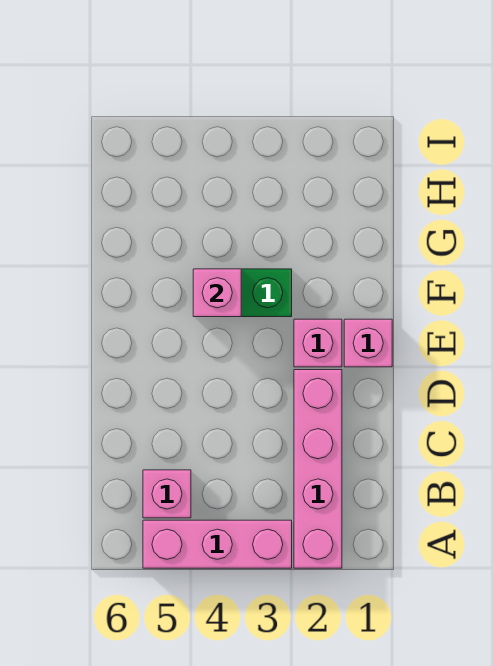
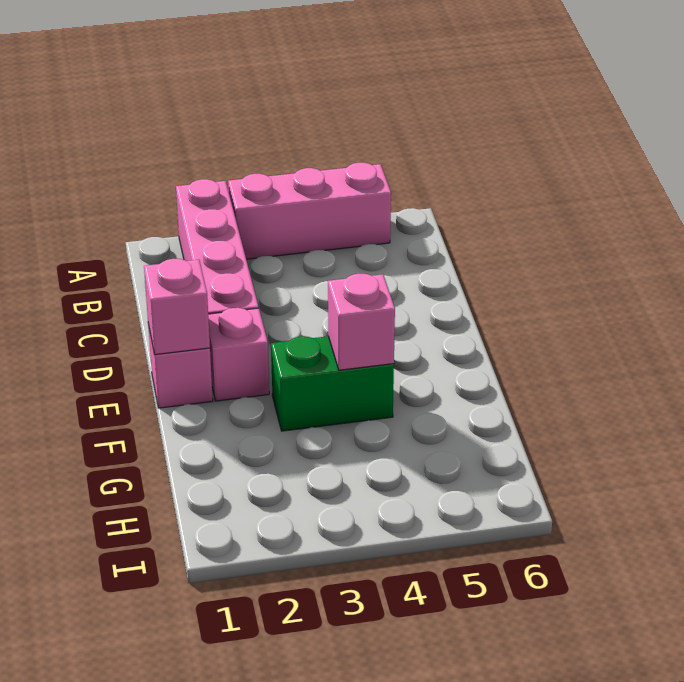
pink 1x1 brick [143,470,191,518] -> pink 1x1 brick moved to [144,259,210,355]

